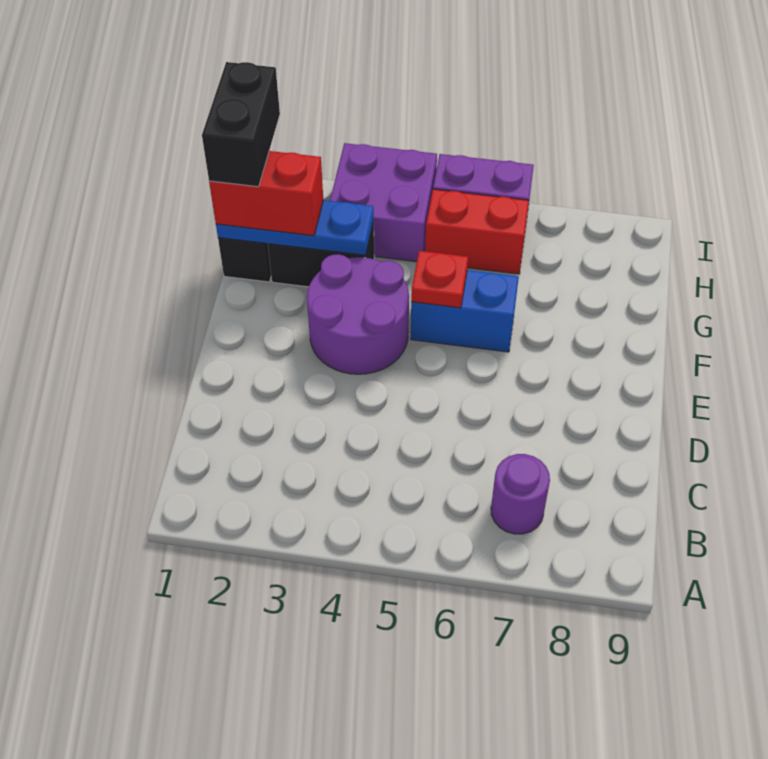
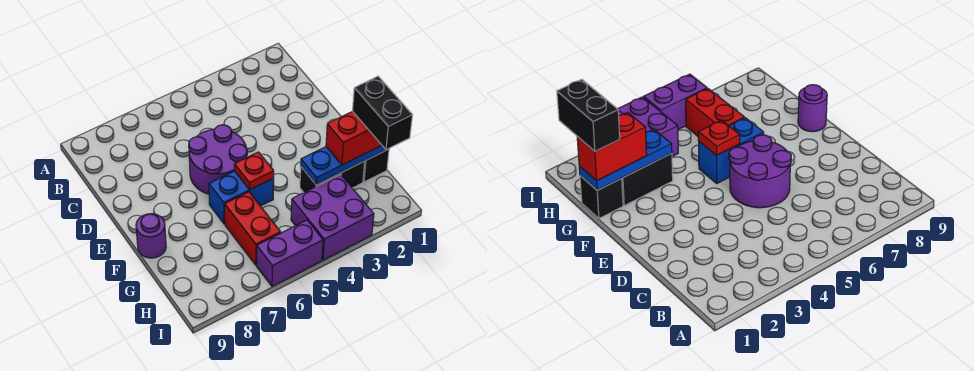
purple 1x1 round brick [491,454,550,534] -> purple 1x1 round brick moved to [136,214,166,258]
purple 2x2 round brick [307,254,409,374] -> purple 2x2 round brick moved to [189,125,247,194]
red 1x2 brick [425,189,529,274] -> red 1x2 brick turned to [225,192,281,265]

